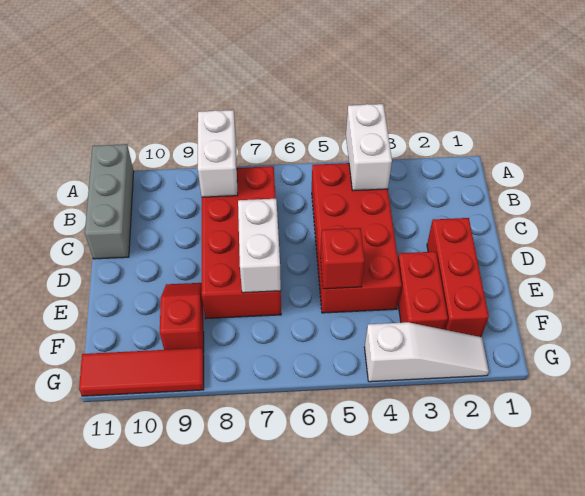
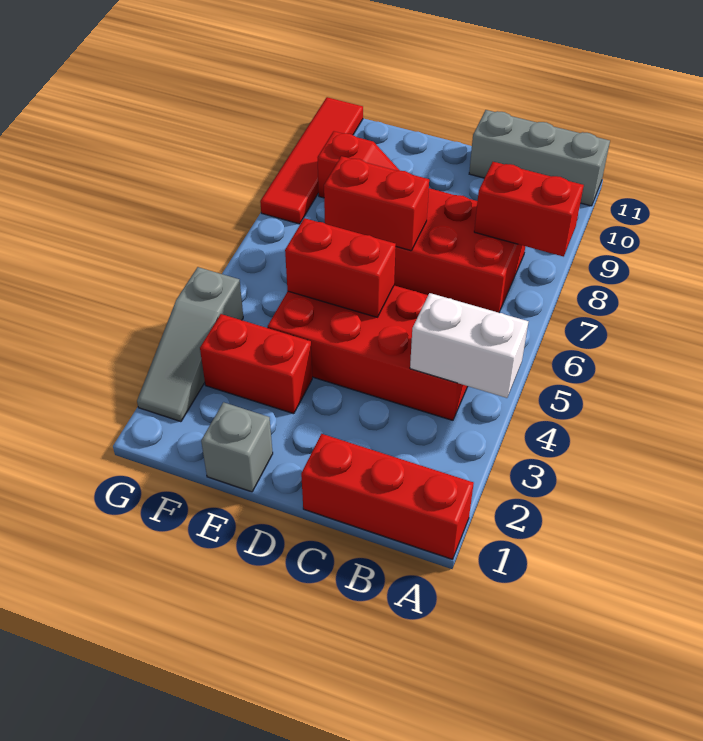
white 1x2 brick [198,110,238,197] -> red 1x2 brick [474,162,584,257]
red 1x3 brick [427,218,489,337] -> red 1x3 brick moved to [301,434,474,559]
white 1x2 brick [238,199,281,293] -> red 1x2 brick [324,156,429,251]
none -> grey 1x1 brick [201,402,273,492]
red 1x1 brick [320,228,365,289] -> red 1x2 brick [285,218,396,317]
white 1x3 slope [364,322,489,382] -> grey 1x3 slope [137,267,243,422]
red 1x3 tile [79,348,204,396] -> red 1x4 tile [260,97,363,224]

